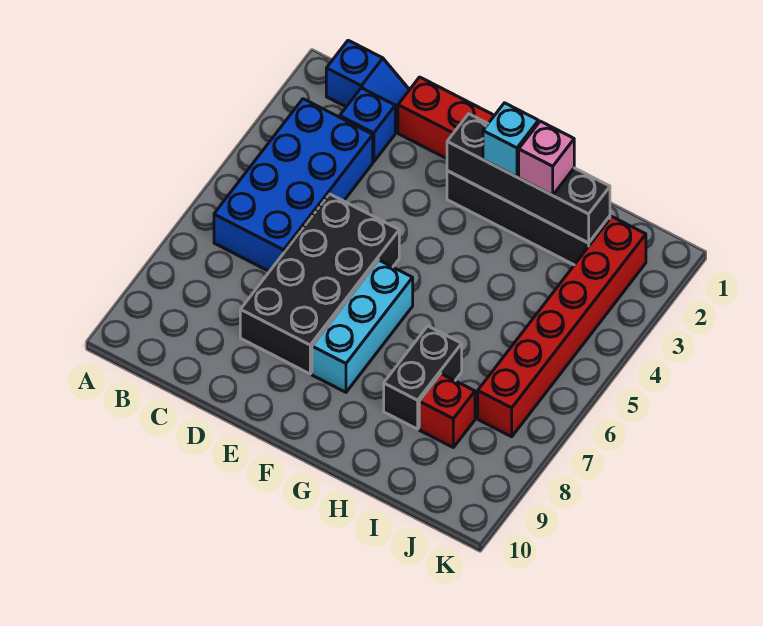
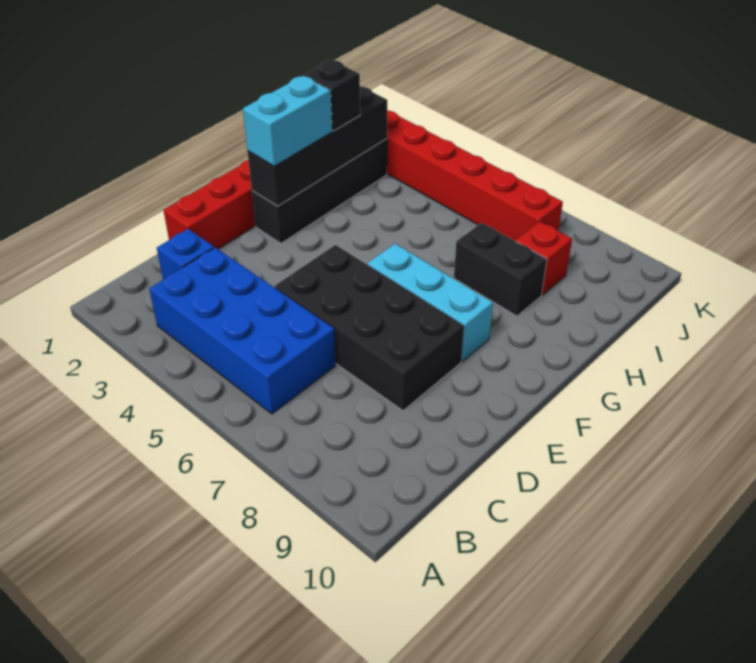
blue 1x2 slope [326,40,409,132] -> none
cyan 1x1 brick [483,103,538,177] -> cyan 1x2 brick [243,76,332,166]
pink 1x1 brick [519,121,574,195] -> black 1x1 brick [304,60,360,131]

